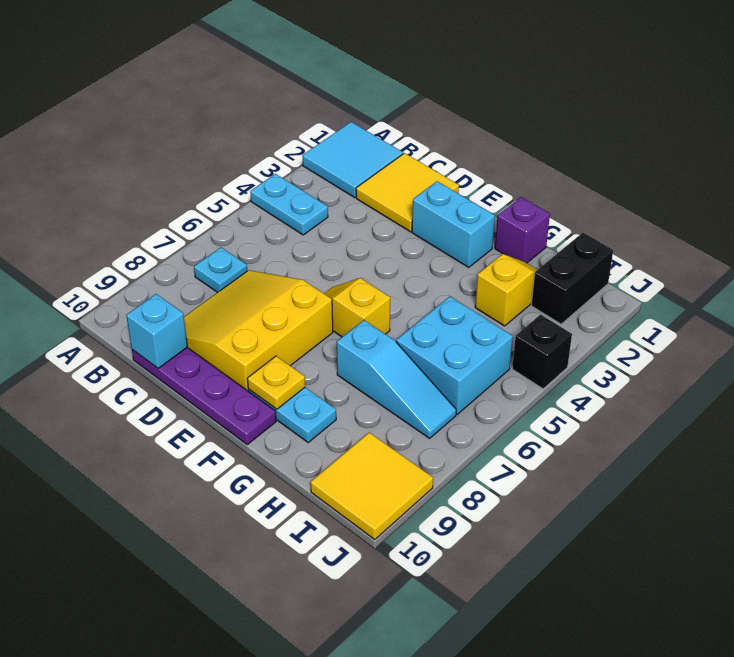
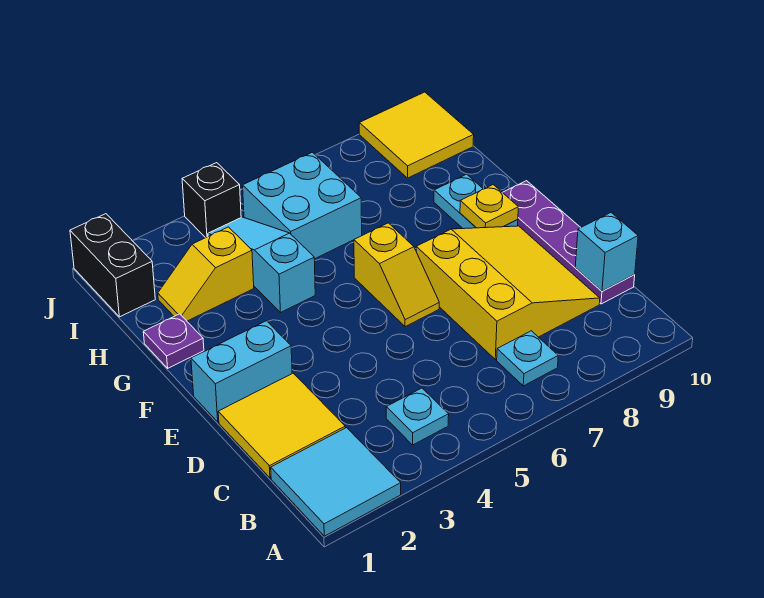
cyan 1x2 plate [250,174,328,235] -> cyan 1x1 plate [386,388,449,445]
yellow 3x3 slope [184,270,333,391] -> yellow 3x3 slope turned to [416,226,600,360]
cyan 1x2 brick [412,181,495,268] -> cyan 1x2 brick turned to [191,321,292,422]
purple 1x1 brick [495,197,550,263] -> purple 1x1 plate [143,314,204,368]
cyan 1x3 slope [337,320,456,438] -> cyan 1x3 slope moved to [208,217,315,313]
black 1x2 brick [531,233,613,324] -> black 1x2 brick turned to [70,214,155,317]

